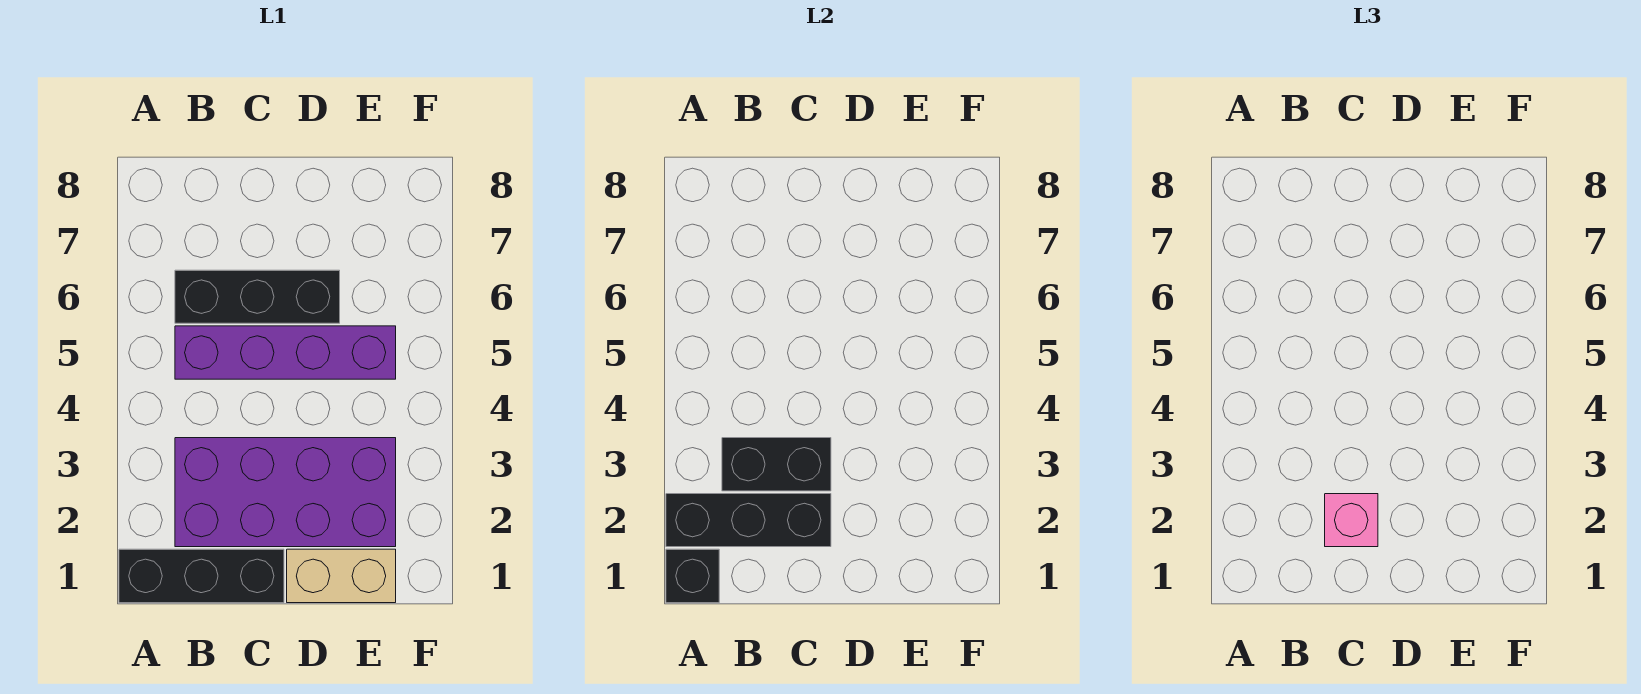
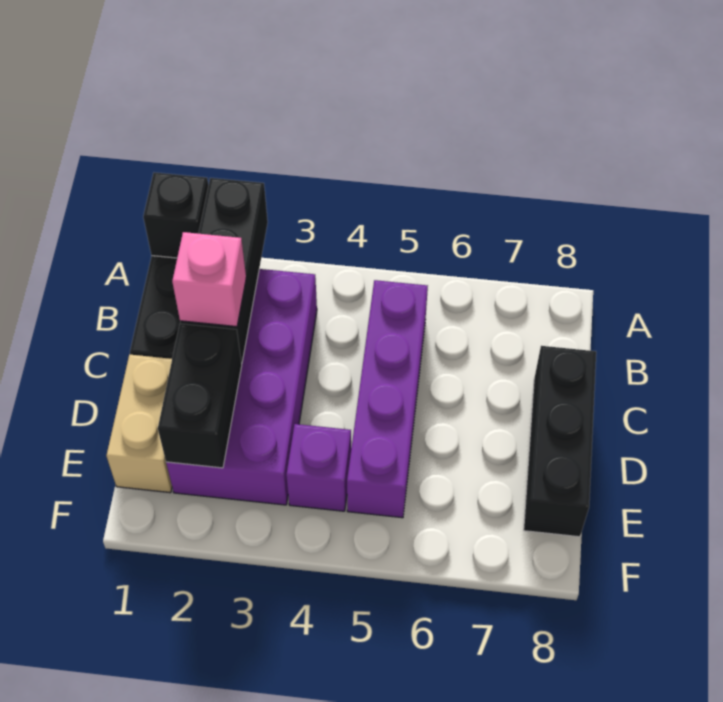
black 1x2 brick [722,438,831,491] -> black 1x2 brick moved to [158,324,242,468]
black 1x3 brick [175,270,340,323] -> black 1x3 brick moved to [524,346,596,537]
none -> purple 1x1 brick [286,424,351,511]

